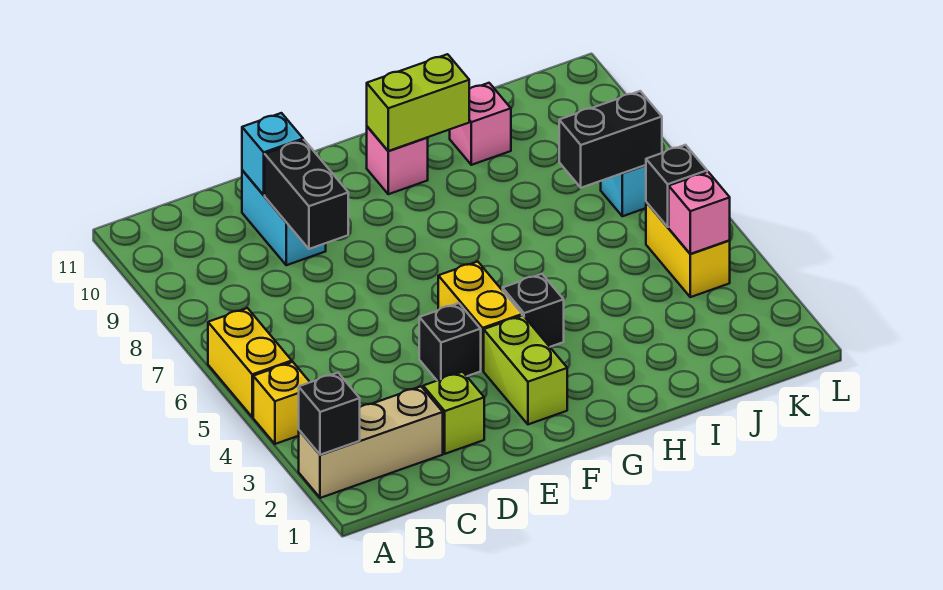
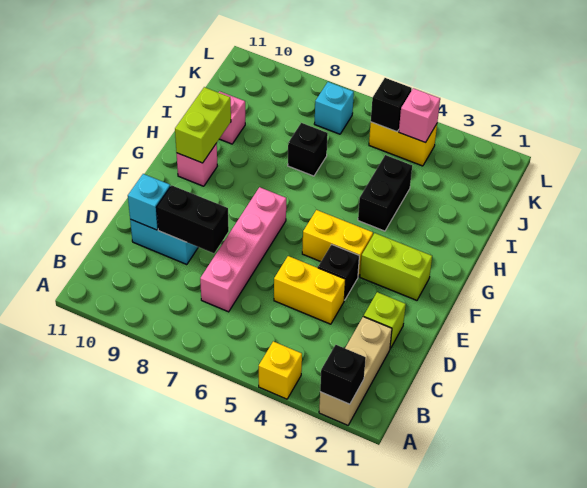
yellow 1x2 brick [208,308,292,417] -> yellow 1x2 brick moved to [274,256,346,324]
none -> pink 1x4 brick [200,187,286,312]
black 1x1 brick [503,274,564,347] -> black 1x1 brick moved to [288,123,328,176]
black 1x2 brick [559,91,662,188] -> black 1x2 brick moved to [358,155,412,231]

